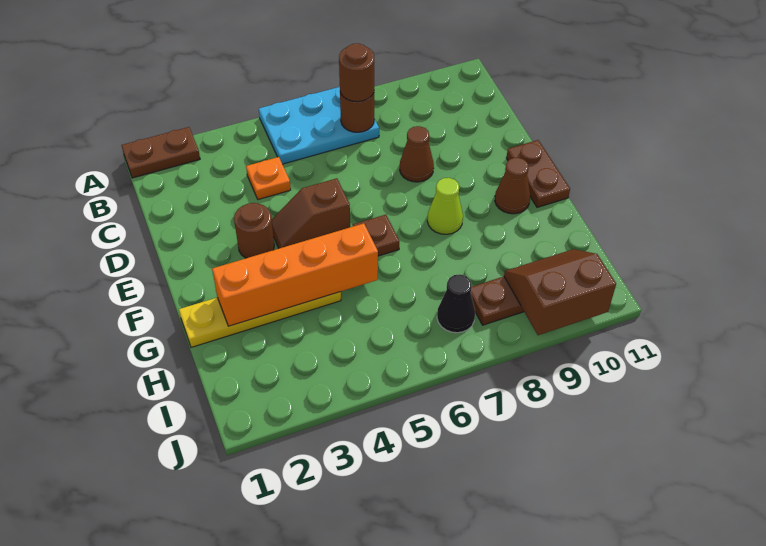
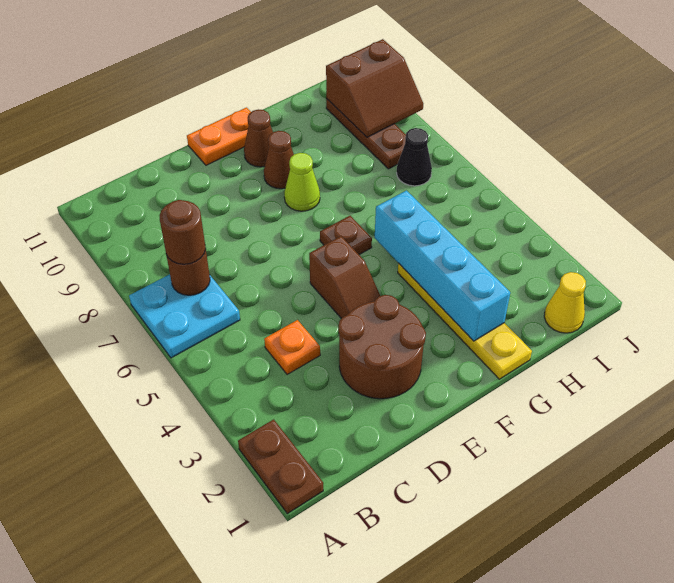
cyan 2x3 plate [259,86,379,164] -> cyan 2x2 plate [129,274,240,358]
brown 1x1 cone [400,126,434,182] -> brown 1x1 cone moved to [264,131,294,189]
brown 1x1 round brick [234,203,274,258] -> brown 2x2 round brick [338,295,426,399]
brown 1x2 plate [506,140,570,207] -> orange 1x2 plate [187,108,251,165]
orange 1x4 brick [212,223,378,326] -> cyan 1x4 brick [375,190,510,341]
none -> yellow 1x1 cone [544,272,586,333]
brown 2x2 slope [504,249,616,335] -> brown 2x2 slope turned to [326,39,423,137]

